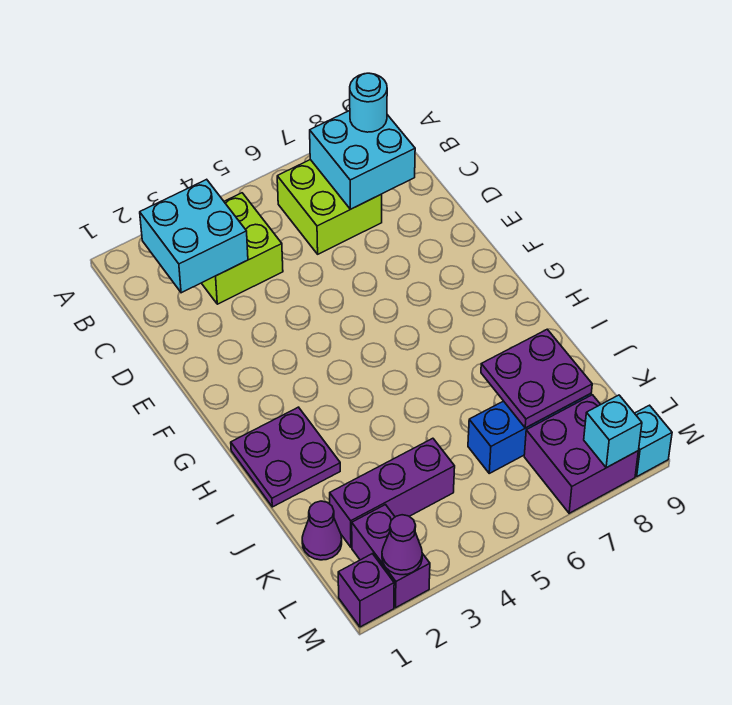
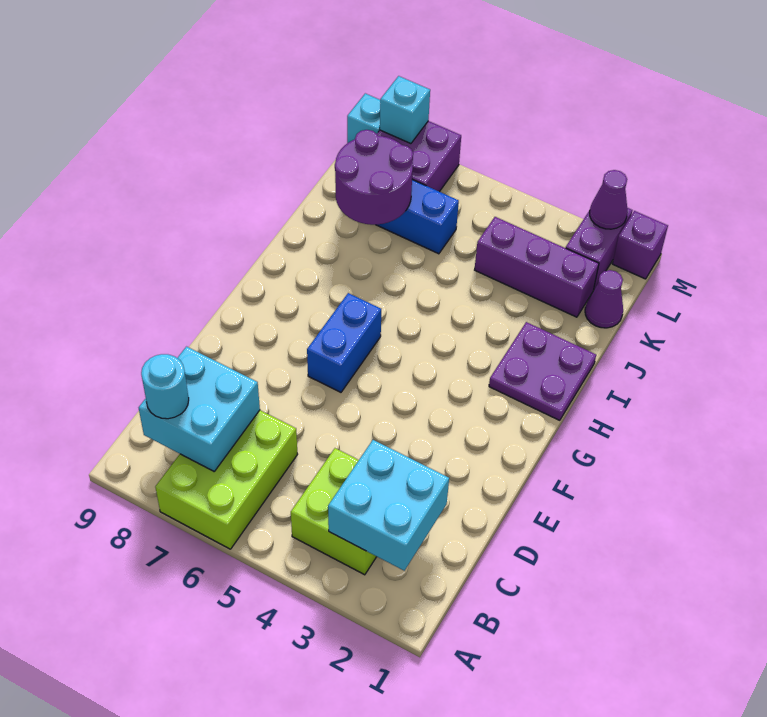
lime 2x2 brick [277,160,382,254] -> lime 2x3 brick [155,410,298,549]
none -> blue 1x2 brick [307,293,381,392]
purple 2x2 plate [481,329,592,428] -> purple 2x2 round brick [335,130,413,225]

